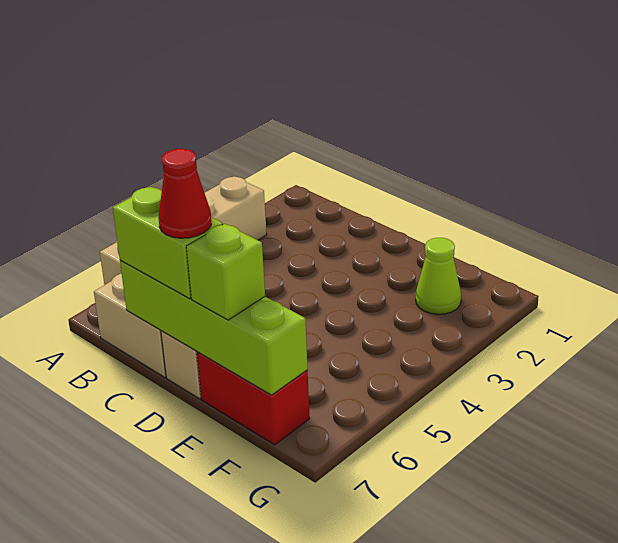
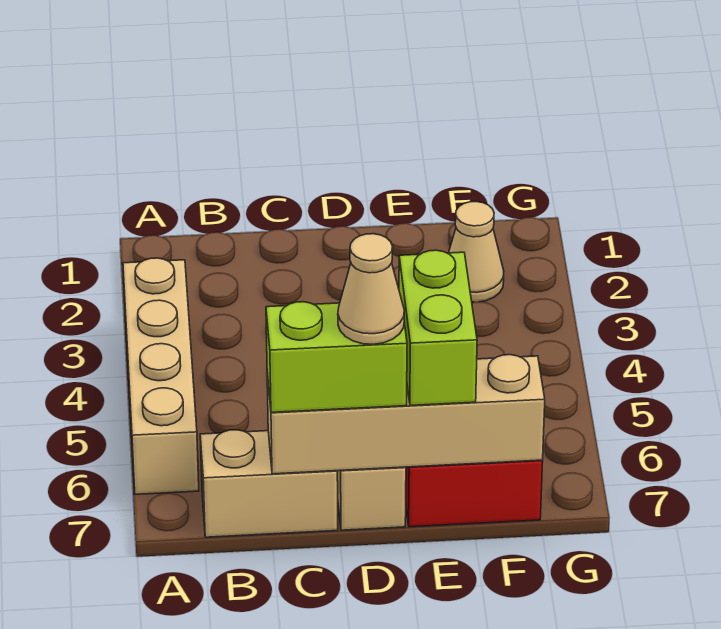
lime 1x4 brick [120,260,308,395] -> tan 1x4 brick [267,355,545,474]
red 1x1 cone [159,149,211,238] -> tan 1x1 cone [338,234,404,344]
lime 1x1 brick [186,224,265,320] -> lime 1x2 brick [399,250,477,406]
lime 1x1 cone [416,238,461,314] -> tan 1x1 cone [449,202,504,302]

